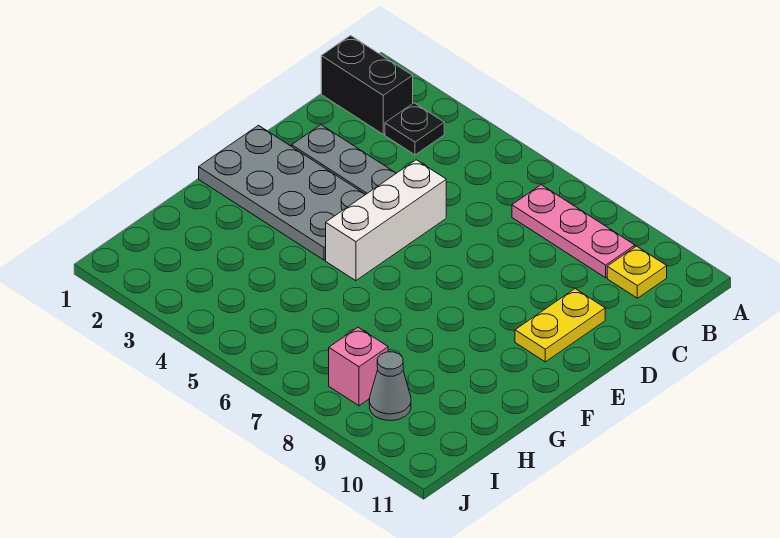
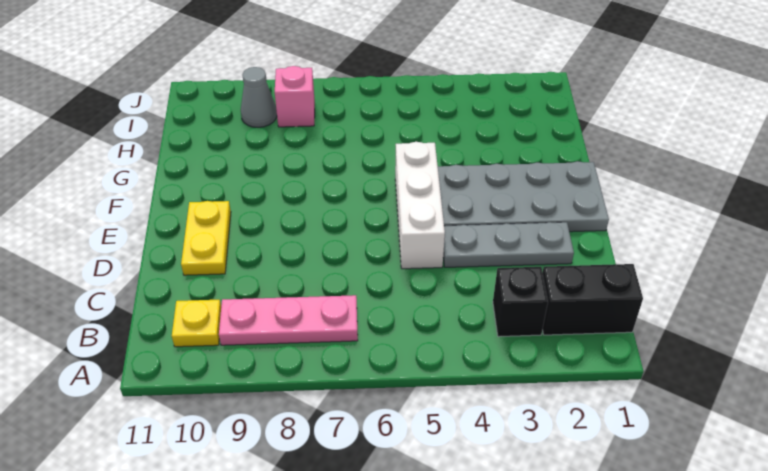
black 1x1 plate [385,103,444,155] -> black 1x1 brick [493,267,548,337]

